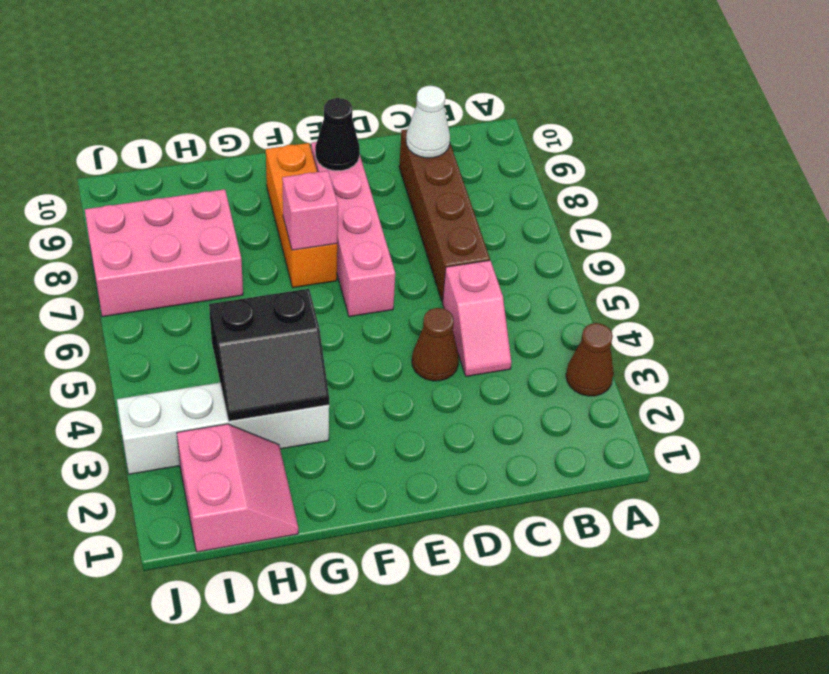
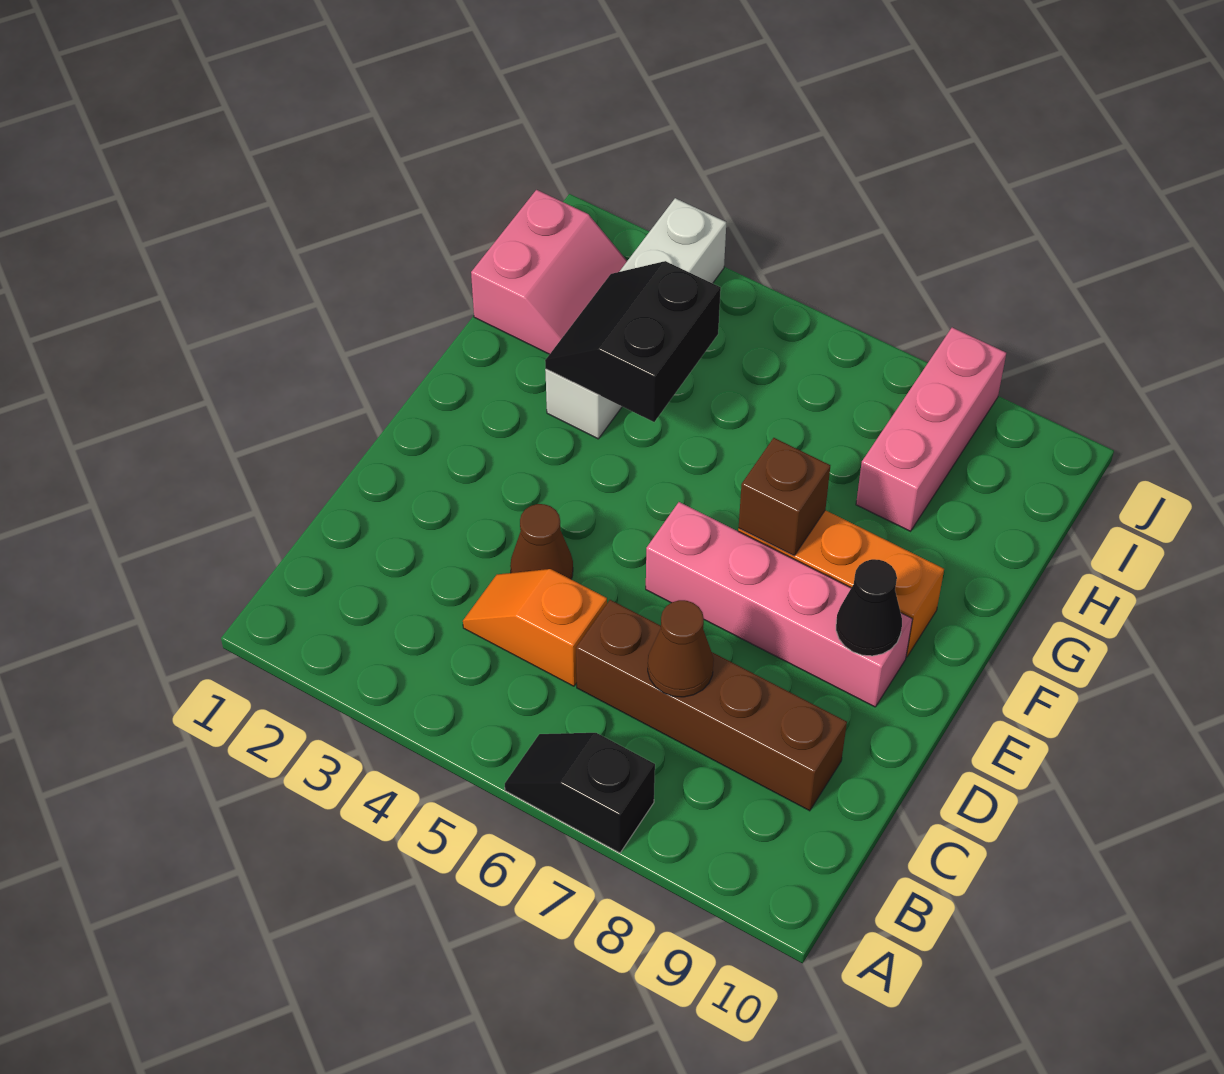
brown 1x1 cone [566,323,614,396] -> brown 1x1 cone moved to [648,600,714,697]
none -> black 1x2 slope [505,733,655,853]
pink 1x2 slope [443,260,511,376] -> orange 1x2 slope [463,569,607,686]
white 1x1 cone [406,86,450,158] -> none
pink 1x1 brick [282,171,338,250] -> brown 1x1 brick [739,438,830,556]
pink 2x2 slope [177,424,298,552] -> pink 2x2 slope turned to [471,190,627,354]
pink 2x3 brick [85,189,243,317] -> pink 1x3 brick [856,328,1006,531]

